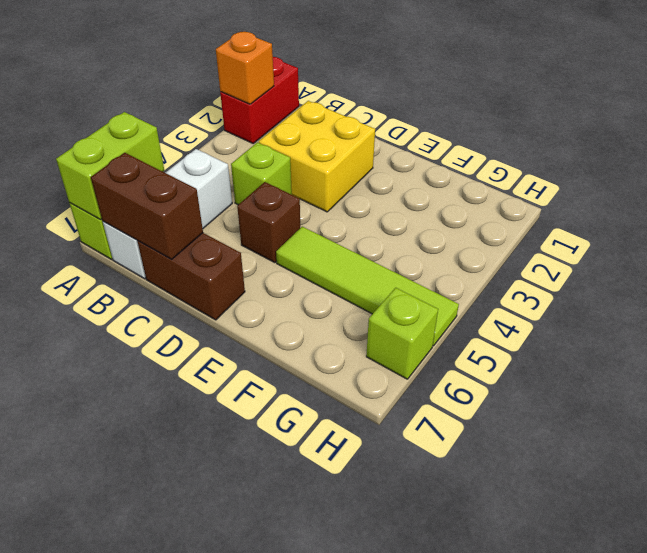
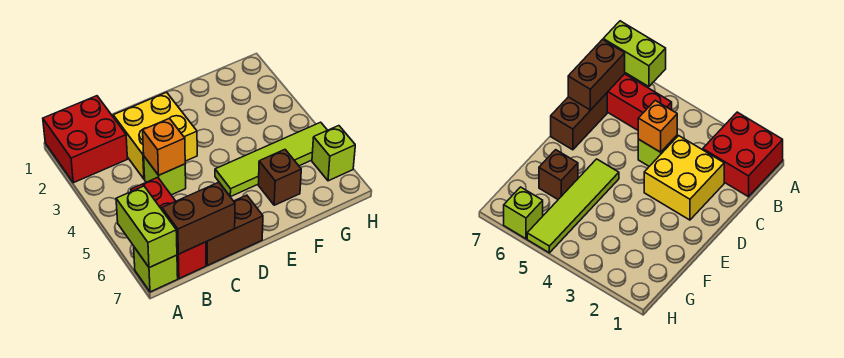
red 1x2 brick [220,57,299,143] -> red 2x2 brick [43,96,127,183]
orange 1x1 brick [216,32,274,104] -> orange 1x1 brick moved to [143,118,185,175]
white 1x3 brick [103,149,232,279] -> red 1x3 brick [131,177,206,279]
brown 1x1 brick [237,182,300,263] -> brown 1x1 brick moved to [258,150,301,205]

